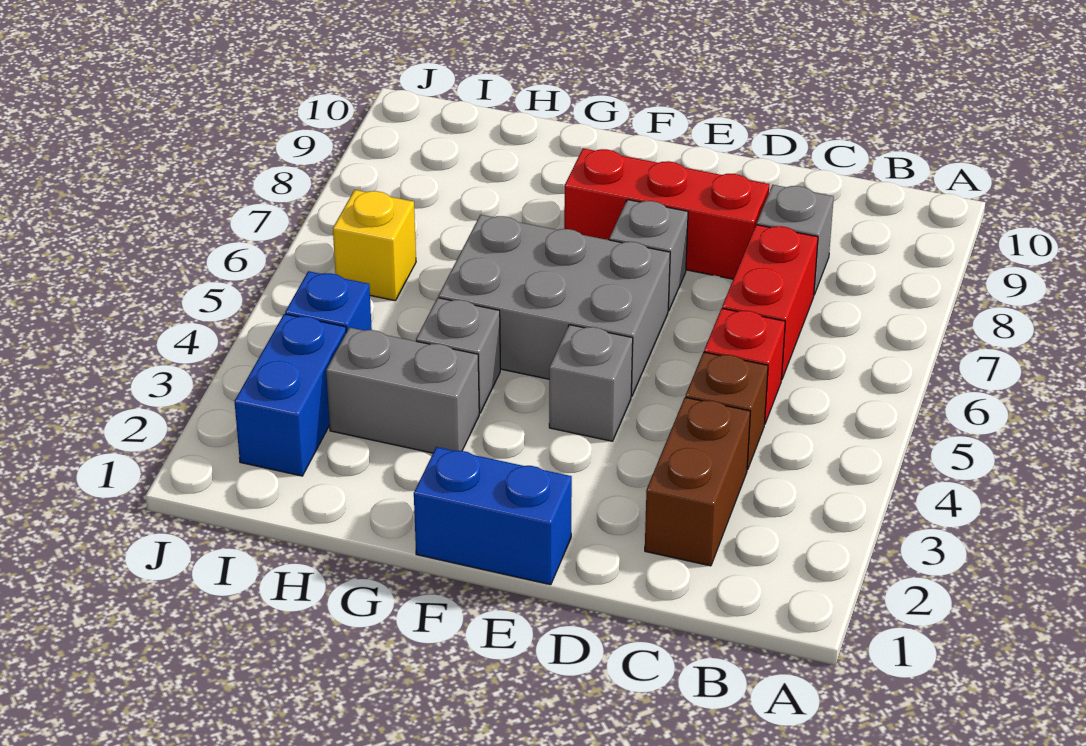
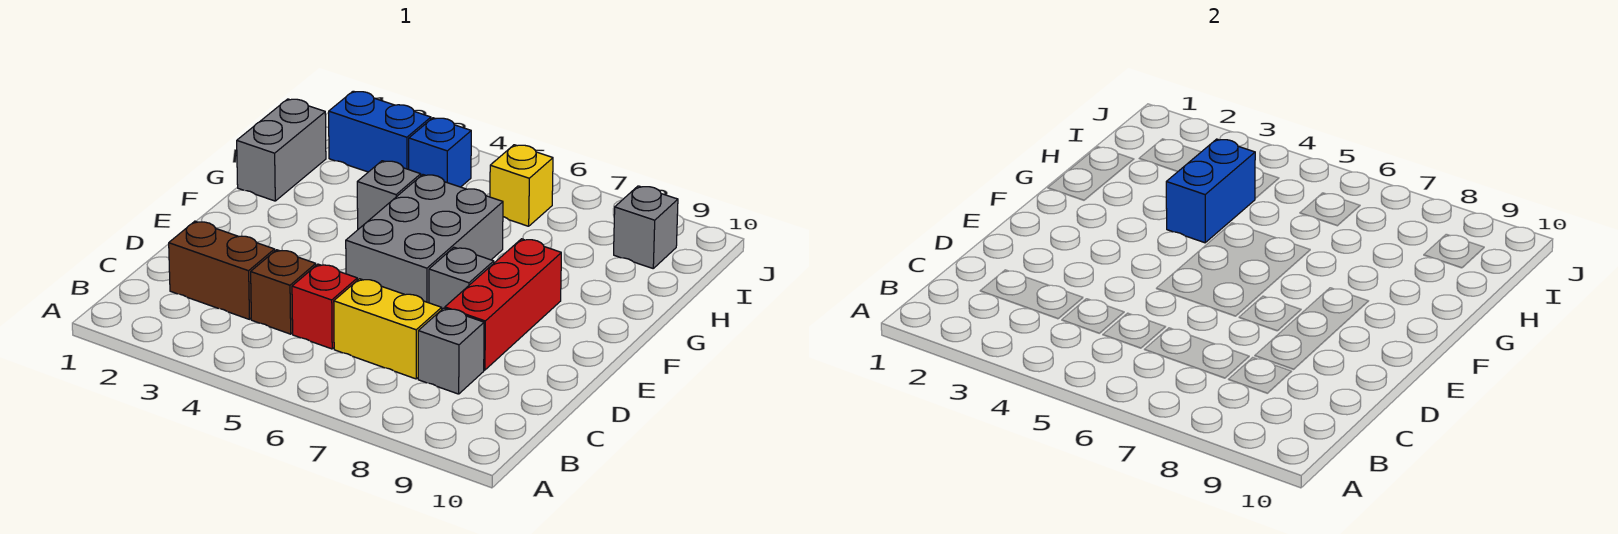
red 1x2 brick [722,225,818,380] -> yellow 1x2 brick [334,279,442,379]
blue 1x2 brick [414,447,572,585] -> blue 1x2 brick moved to [1166,139,1255,243]
grey 1x1 brick [549,325,633,441] -> grey 1x1 brick moved to [614,186,678,268]
grey 1x2 brick [326,327,479,453] -> grey 1x2 brick moved to [237,99,326,201]

